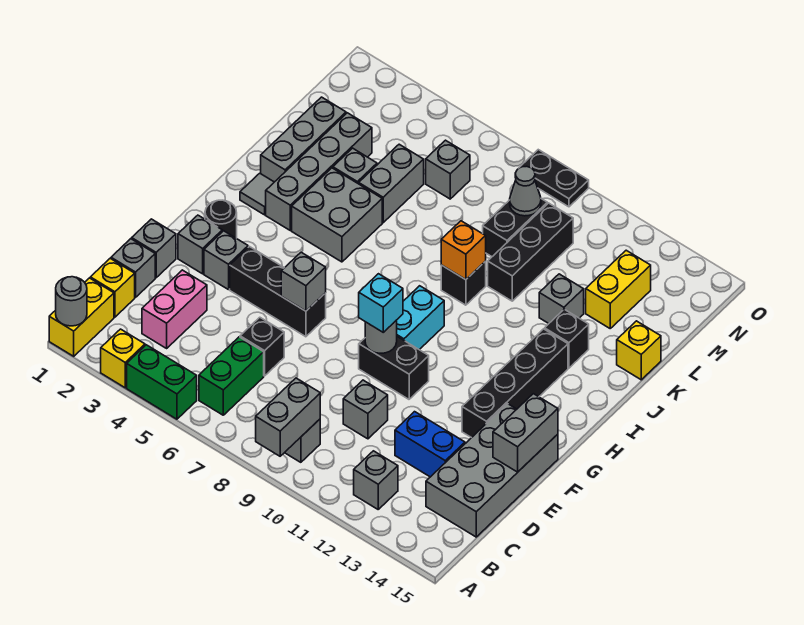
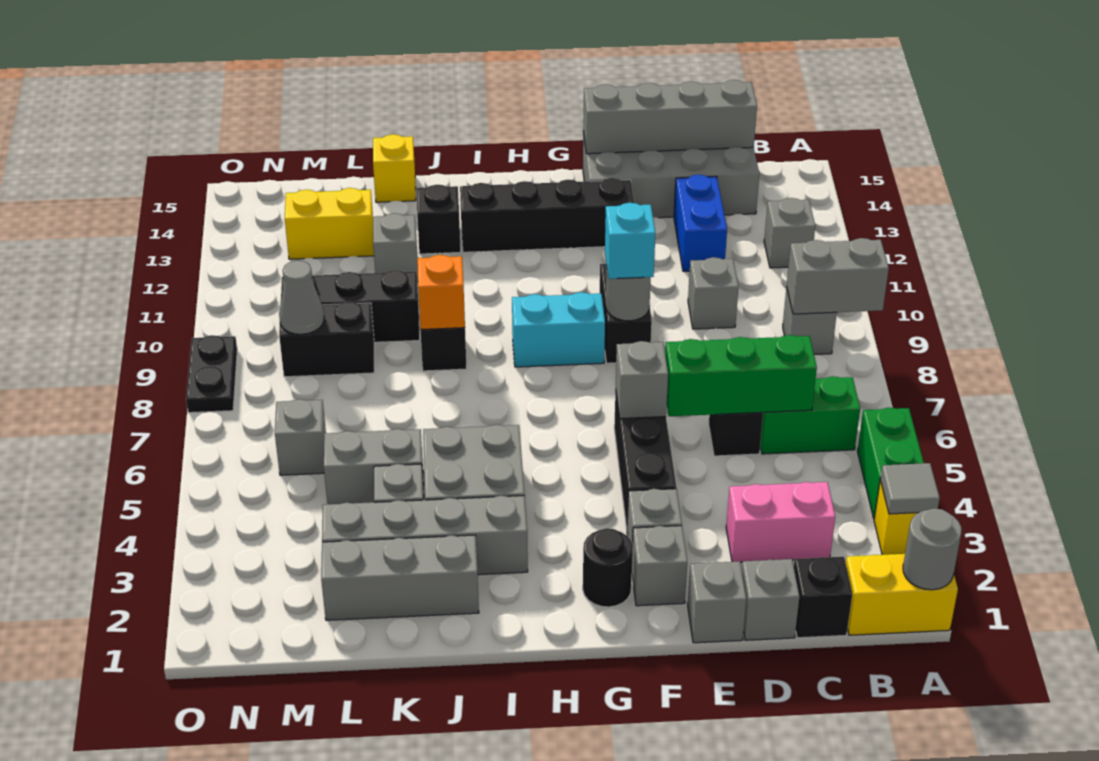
yellow 1x1 brick [90,258,135,317] -> black 1x1 brick [794,557,852,638]
none -> green 1x3 brick [665,335,817,416]
grey 1x2 brick [493,394,558,472] -> grey 1x4 brick [583,80,757,154]
grey 1x1 tile [240,173,274,215] -> grey 1x1 tile moved to [880,463,940,514]

